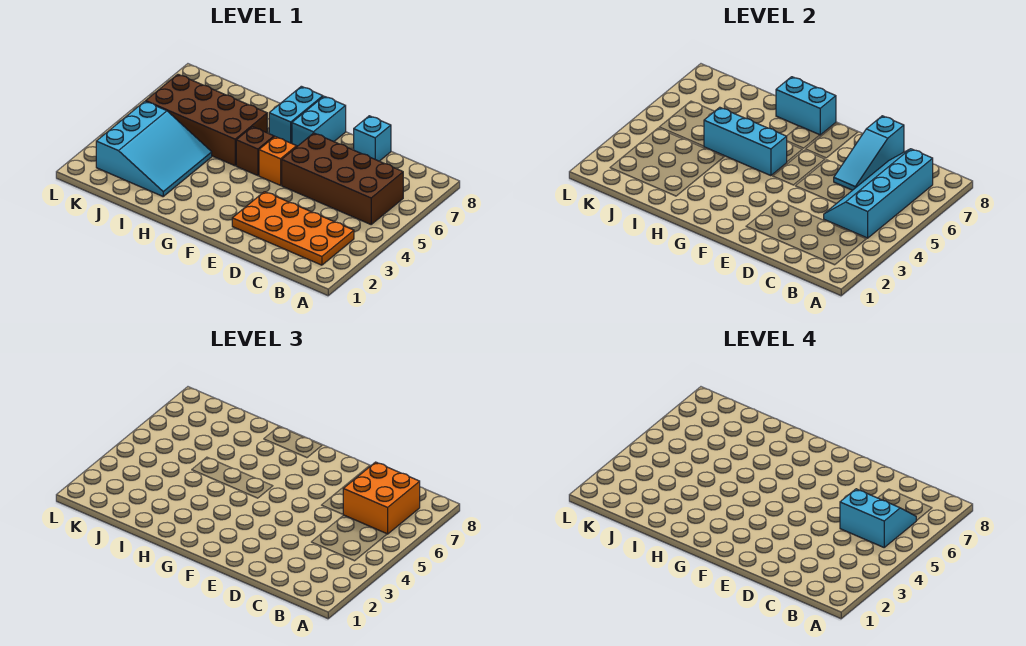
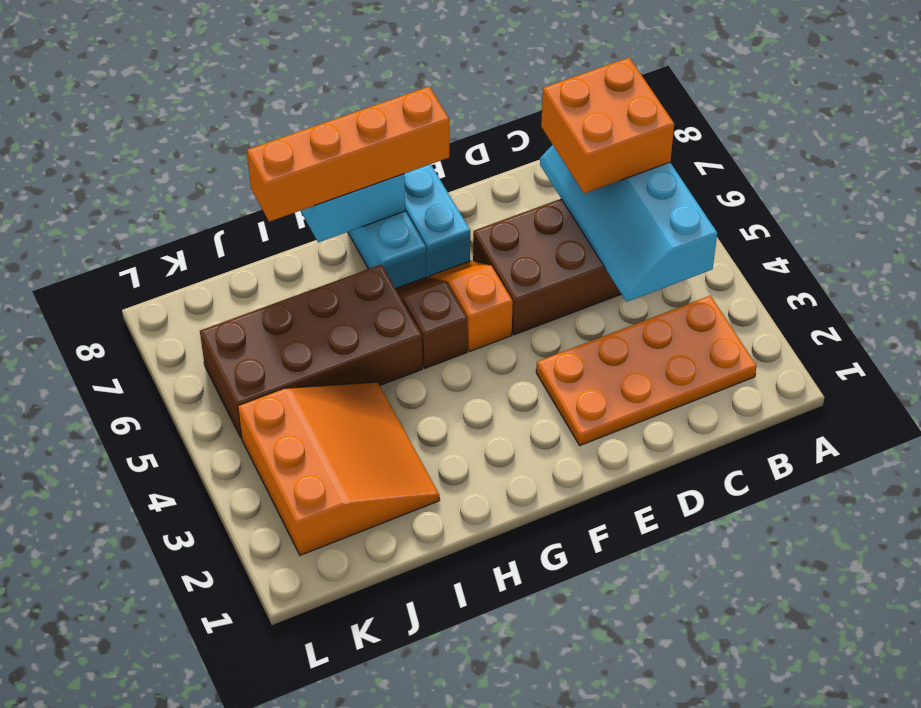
cyan 2x2 slope [840,489,916,547] -> none
cyan 1x3 slope [834,116,904,190] -> none
cyan 1x1 brick [354,116,391,161] -> none
none -> orange 1x4 brick [247,87,449,222]
cyan 1x3 brick [704,107,787,176] -> none
cyan 3x3 slope [96,101,212,196] -> orange 3x3 slope [238,382,440,555]

